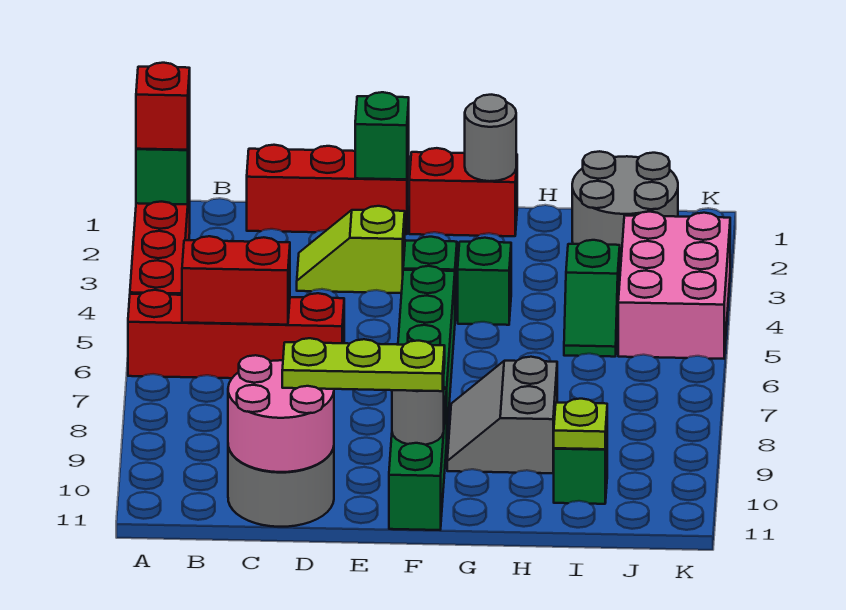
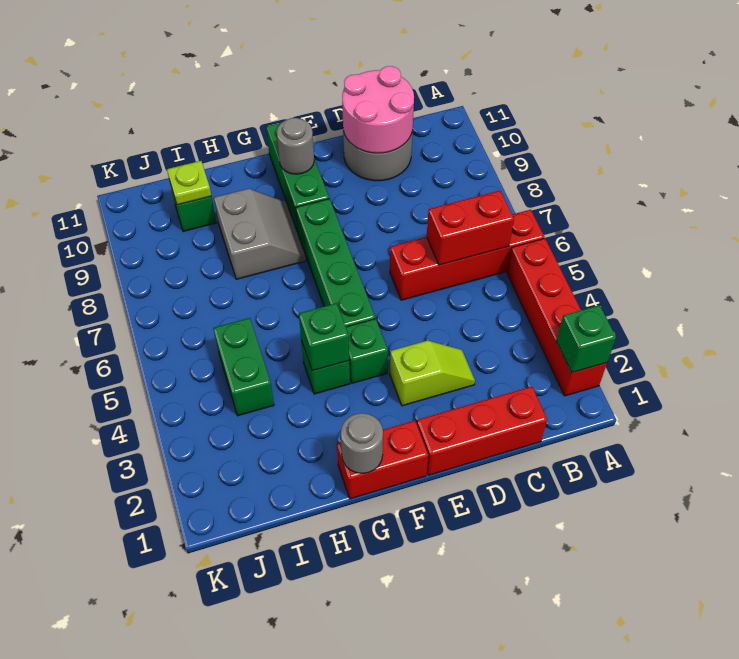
red 1x1 brick [136,63,190,150] -> none
lime 1x3 plate [282,338,445,391] -> none
green 1x1 brick [355,92,409,179] -> green 1x1 brick moved to [299,303,349,371]
grey 2x2 round brick [572,151,678,268] -> none
green 1x2 slope [564,240,620,357] -> green 1x2 brick [213,318,274,416]
pink 2x3 brick [618,212,730,359] -> none

